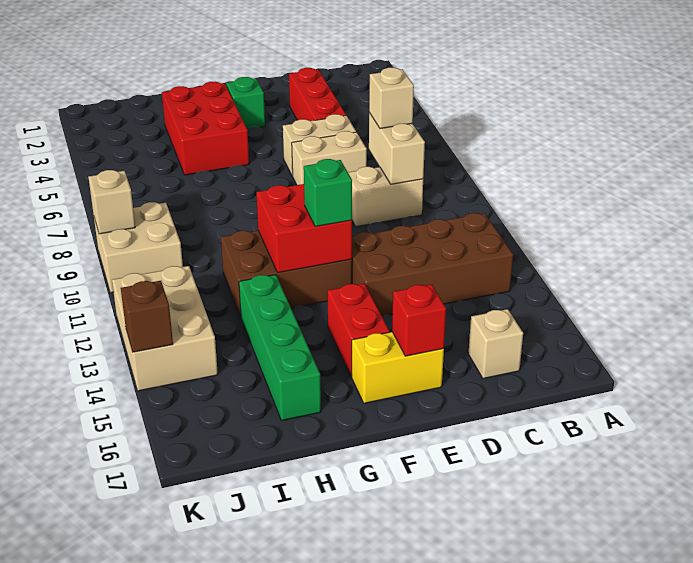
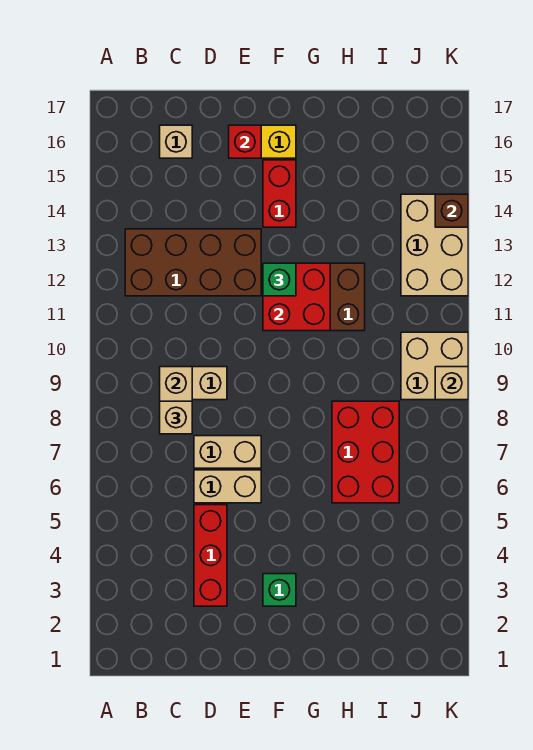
red 2x3 brick [162,82,249,175] -> red 2x3 brick moved to [332,401,399,503]
green 1x4 brick [239,275,321,421] -> none

